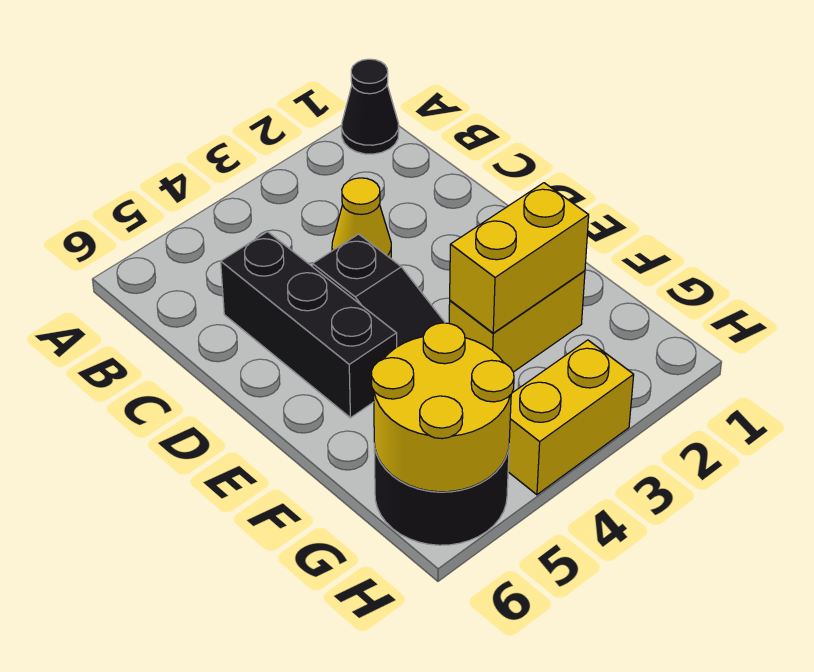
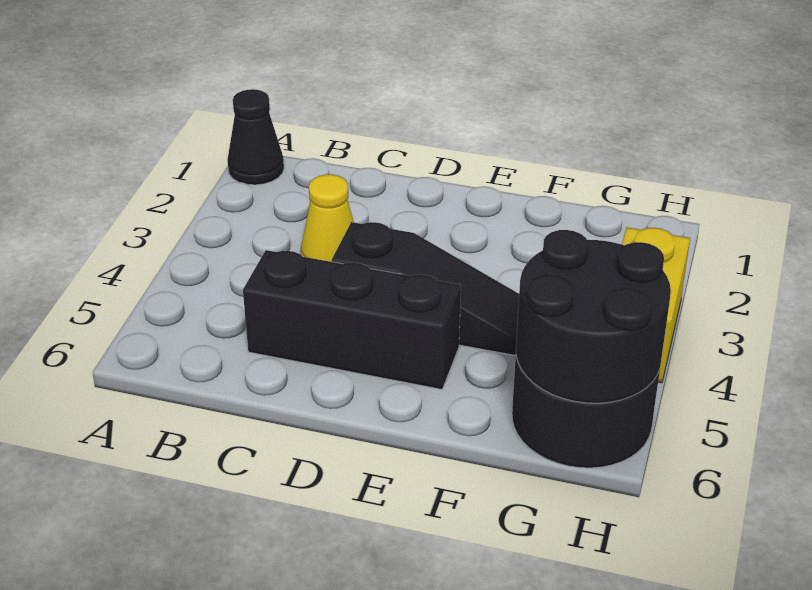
yellow 1x2 brick [449,271,585,372] -> none
yellow 1x2 brick [450,183,589,333] -> none
yellow 2x2 round brick [371,323,514,492] -> black 2x2 round brick [516,230,671,403]

